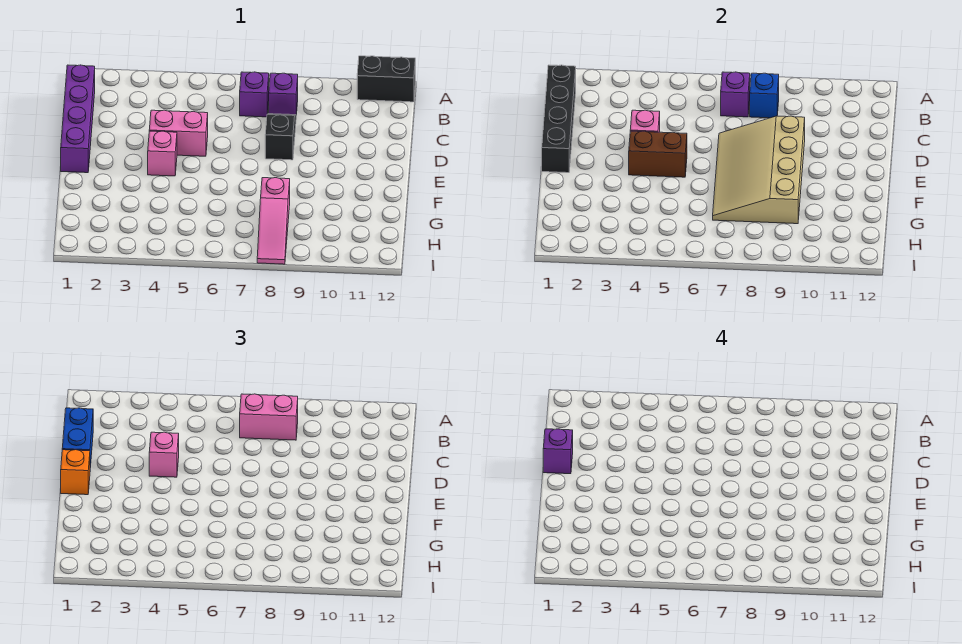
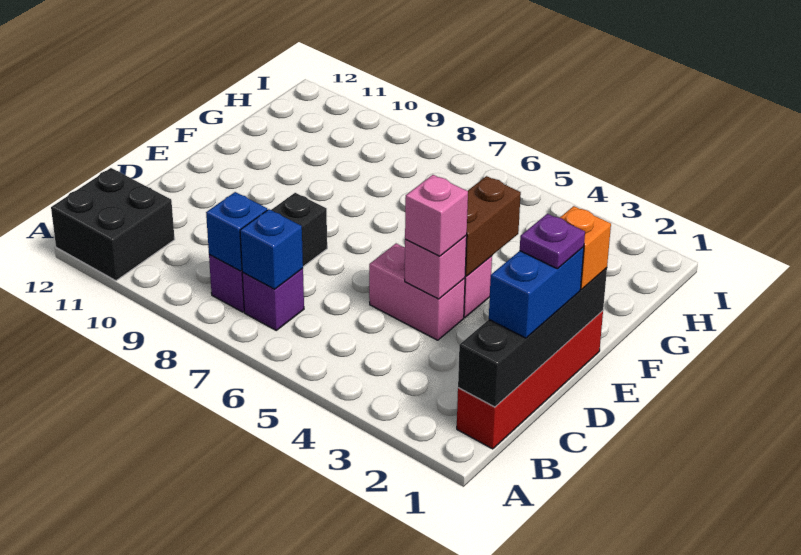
black 1x2 brick [357,56,415,102] -> black 2x2 brick [51,168,175,281]
purple 1x4 brick [61,65,95,173] -> red 1x4 brick [457,311,603,449]
purple 1x1 brick [721,72,750,117] -> blue 1x1 brick [240,209,303,289]
pink 1x2 brick [240,394,298,440] -> none
purple 1x1 brick [543,429,573,474] -> purple 1x1 plate [520,214,585,269]
tan 3x4 slope [713,116,805,224] -> none
brown 1x2 brick [629,131,687,177] -> brown 1x2 brick turned to [465,176,521,276]
pink 1x3 slope [257,178,290,264] -> none

